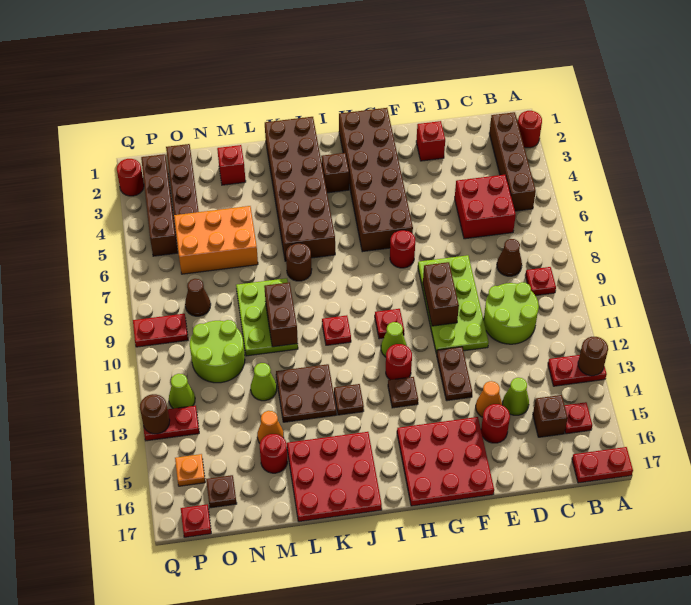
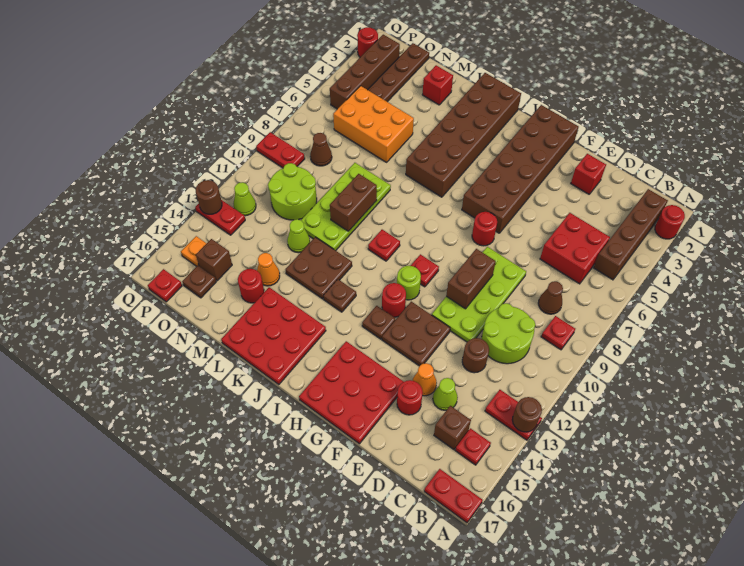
brown 1x2 plate [437,347,472,401] -> brown 2x2 plate [382,302,450,366]
lime 1x1 cone [381,322,407,357] -> lime 1x1 round brick [397,266,421,300]
brown 1x1 brick [321,153,349,193] -> brown 1x1 brick moved to [196,239,232,281]
brown 1x1 round brick [286,243,312,281] -> brown 1x1 round brick moved to [462,338,489,373]
lime 2x3 plate [236,278,298,356] -> lime 2x4 plate [301,163,391,251]

